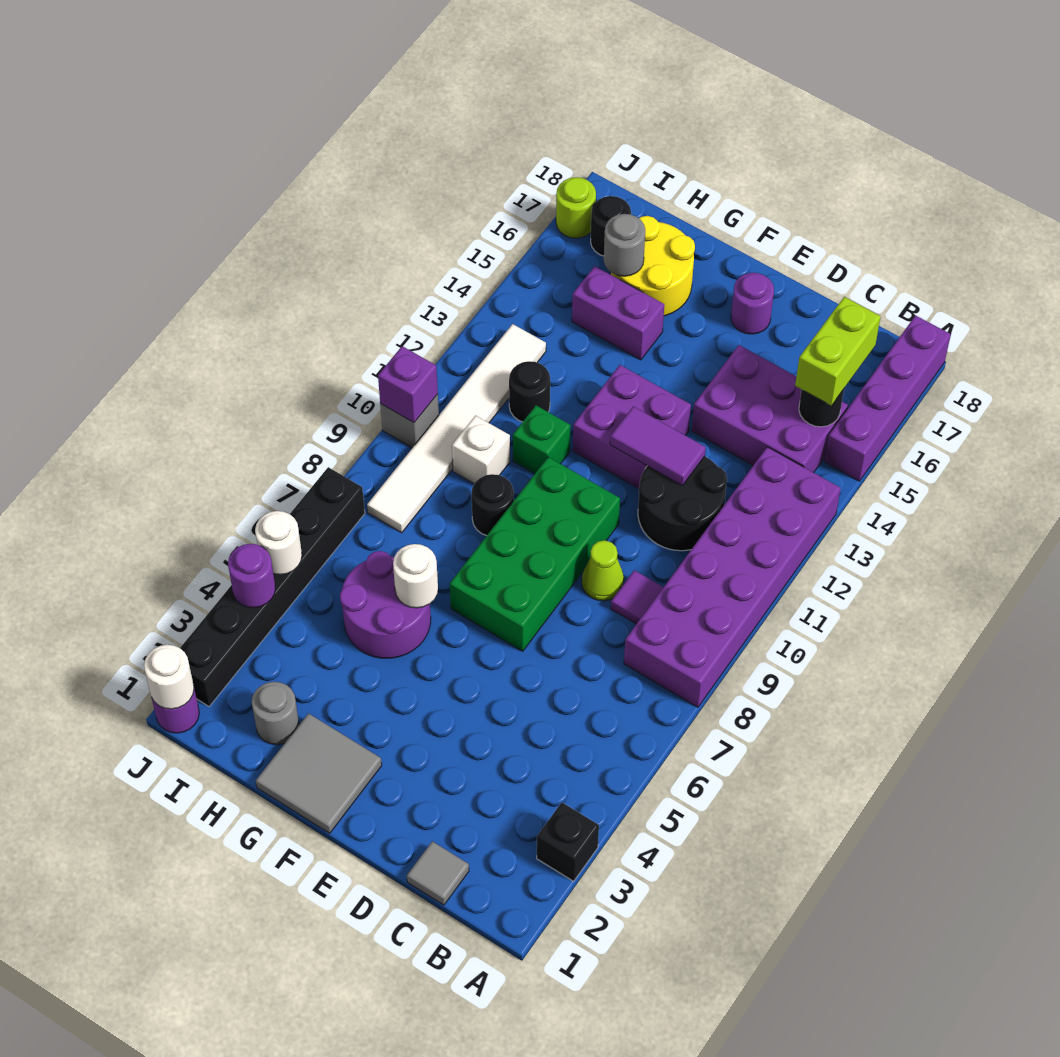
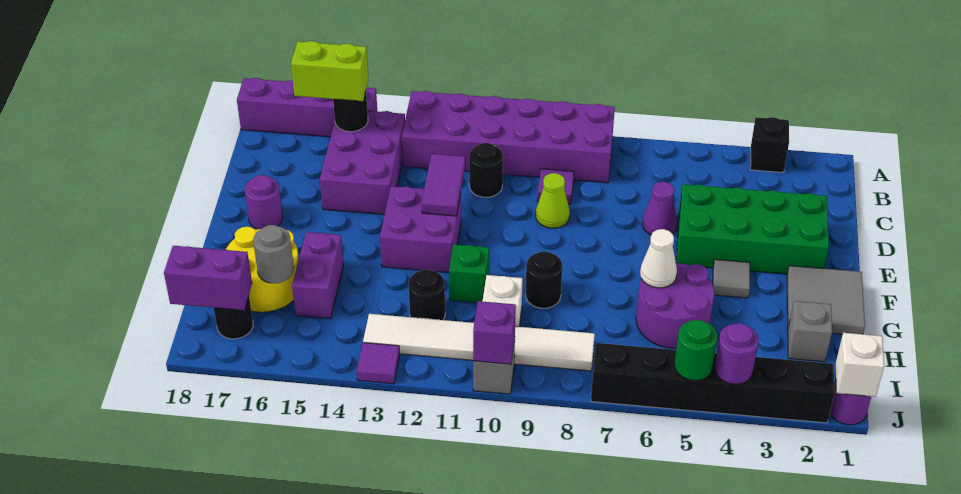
grey 1x1 tile [407,841,469,905] -> grey 1x1 tile moved to [713,260,750,298]
black 2x2 round brick [638,456,727,551] -> black 1x1 round brick [469,143,503,197]
none -> purple 1x1 cone [642,182,677,235]
green 2x4 brick [450,457,620,651] -> green 2x4 brick moved to [677,184,829,274]
white 1x1 round brick [393,544,438,608] -> white 1x1 cone [640,229,677,288]
grey 1x1 round brick [252,682,299,745] -> grey 1x1 brick [788,301,832,362]
none -> purple 1x2 brick [164,246,252,310]
white 1x1 round brick [144,645,194,709] -> white 1x1 brick [835,333,884,397]
white 1x1 round brick [255,511,302,575] -> green 1x1 round brick [674,320,717,380]
none -> purple 1x1 tile [357,343,400,384]
lime 1x1 round brick [556,177,596,238] -> none

